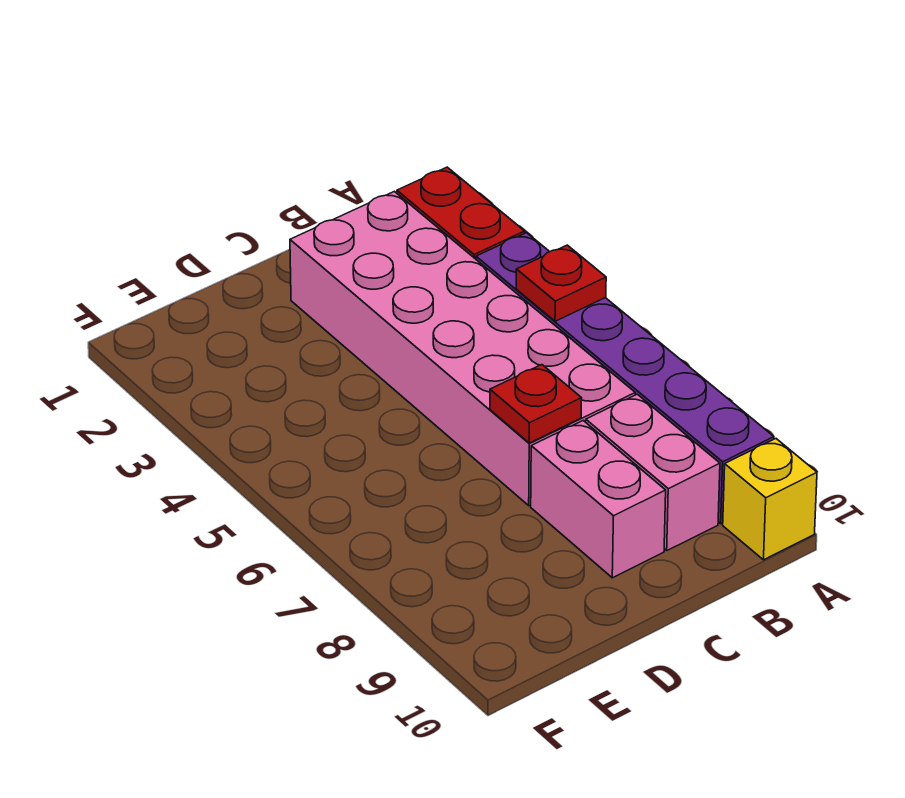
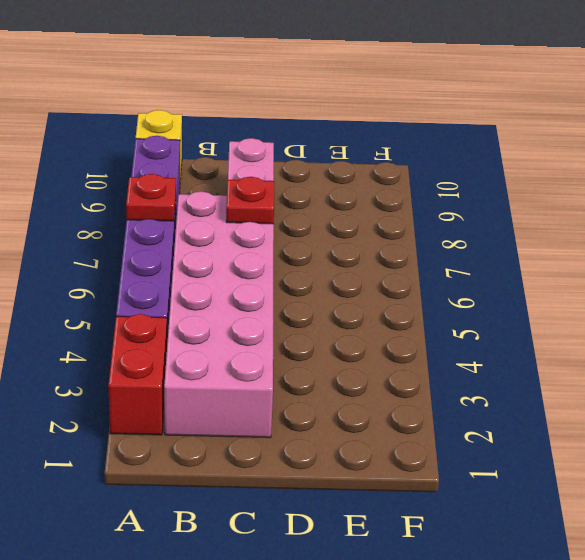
red 1x1 plate [516,245,606,321] -> red 1x1 plate moved to [126,174,176,221]
pink 1x2 brick [586,394,720,550] -> none

